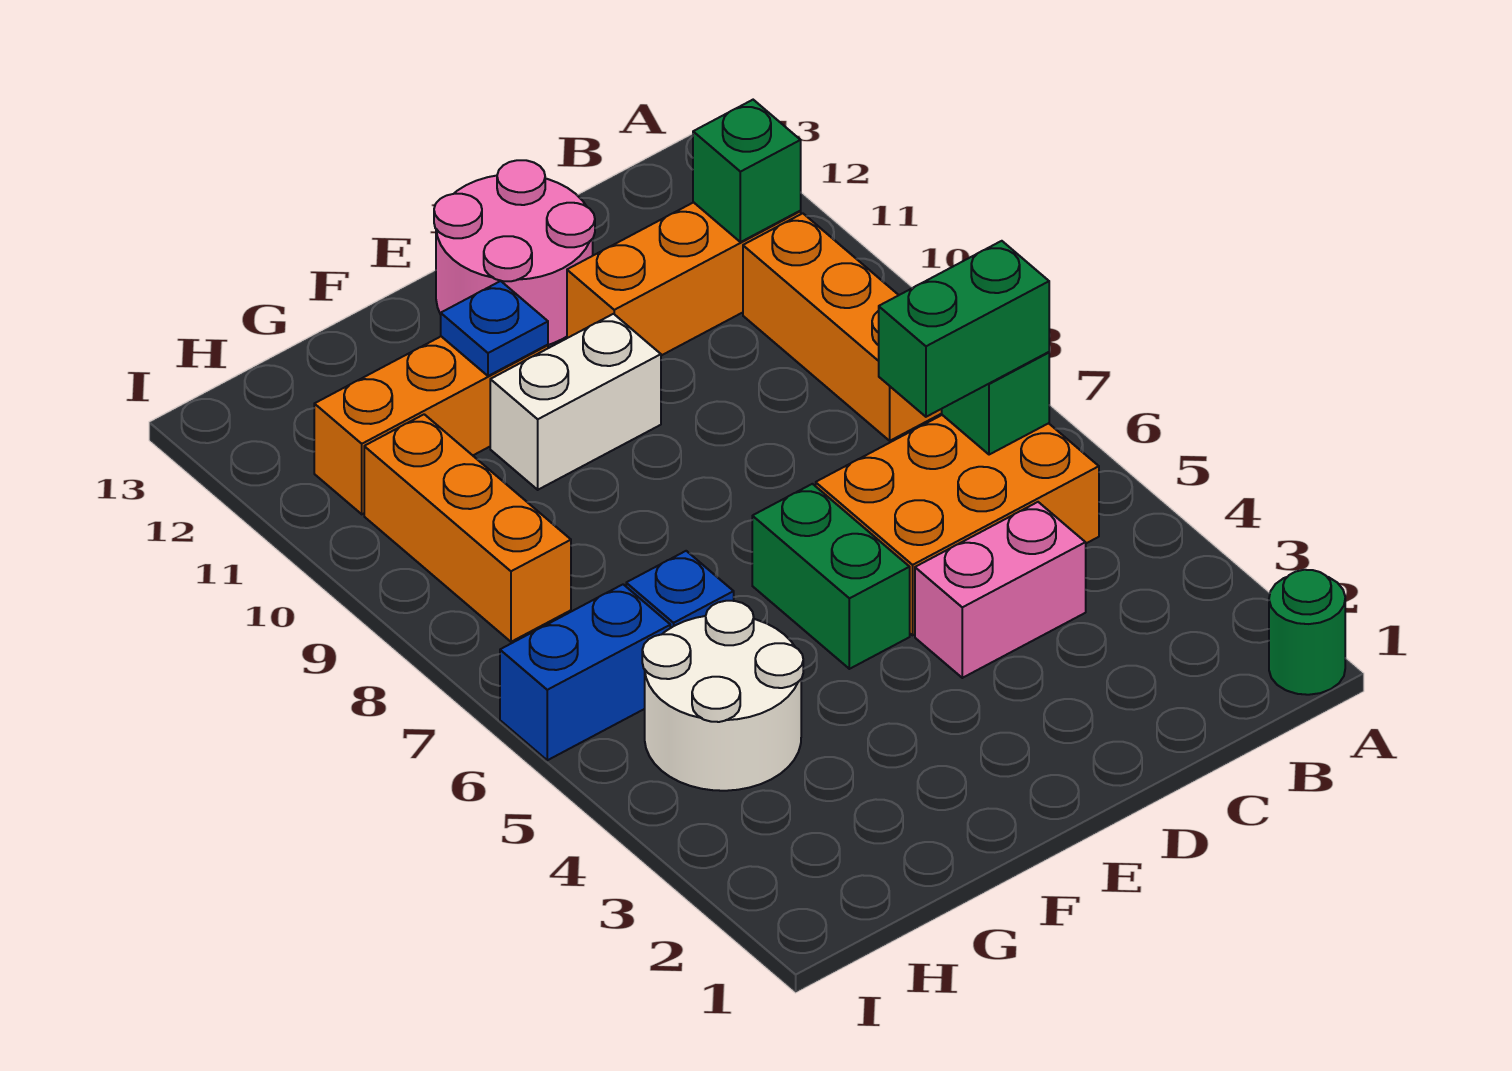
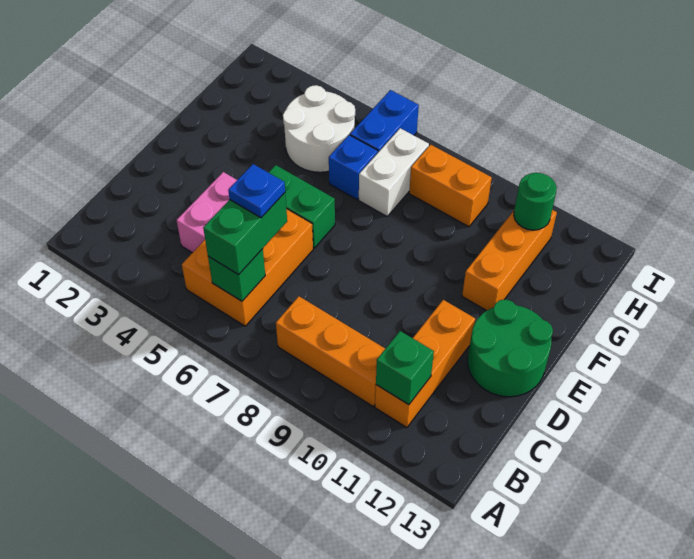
green 1x1 round brick [1269,570,1345,695] -> green 1x1 round brick moved to [514,173,557,230]
pink 2x2 round brick [434,160,595,345] -> green 2x2 round brick [468,299,553,397]
white 1x2 brick [490,314,661,490] -> white 1x2 brick moved to [359,128,429,216]
blue 1x1 plate [441,281,548,376] -> blue 1x1 plate moved to [228,164,285,218]
orange 1x3 brick [364,414,571,642] -> orange 1x2 brick [409,145,492,227]

